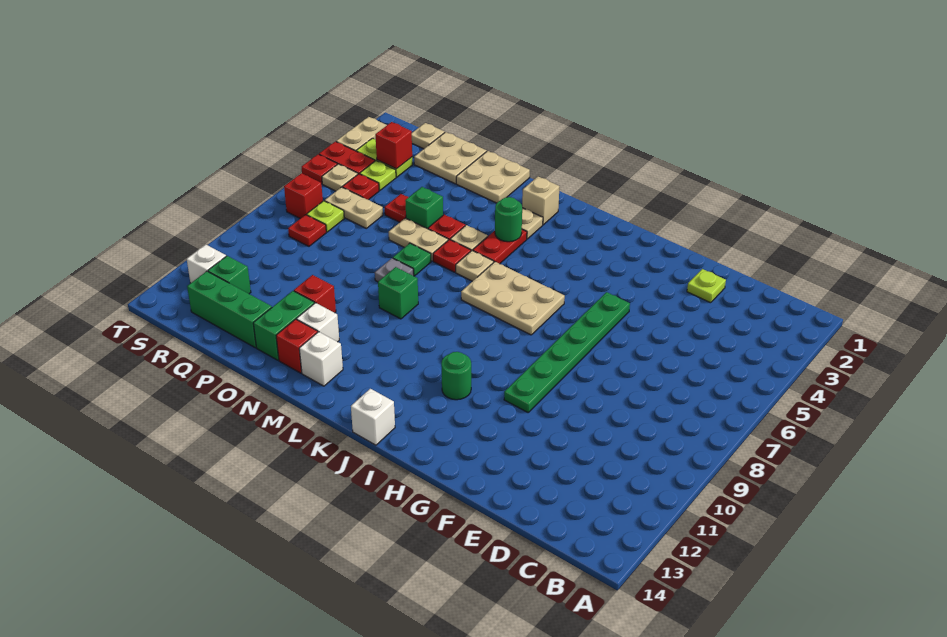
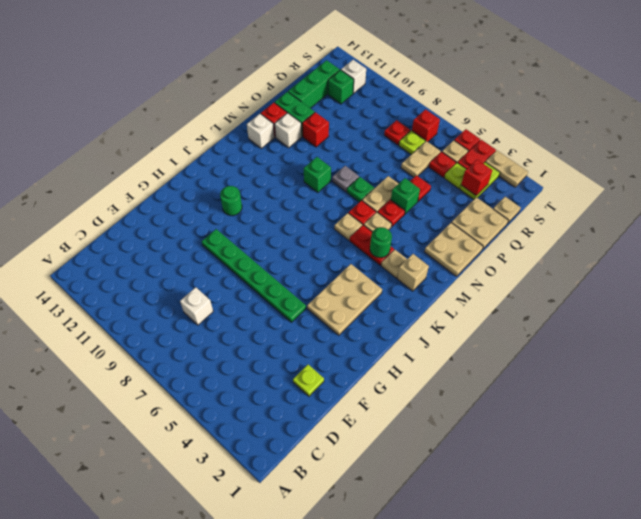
tan 2x3 plate [461,262,565,335] -> tan 2x3 plate moved to [307,264,382,335]
white 1x1 brick [351,389,395,445] -> white 1x1 brick moved to [180,287,213,325]

